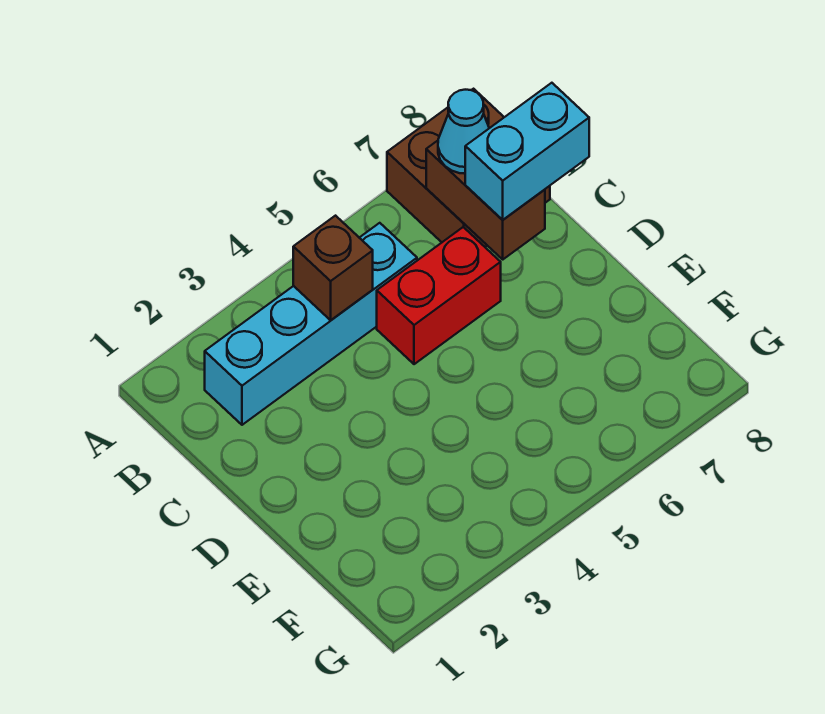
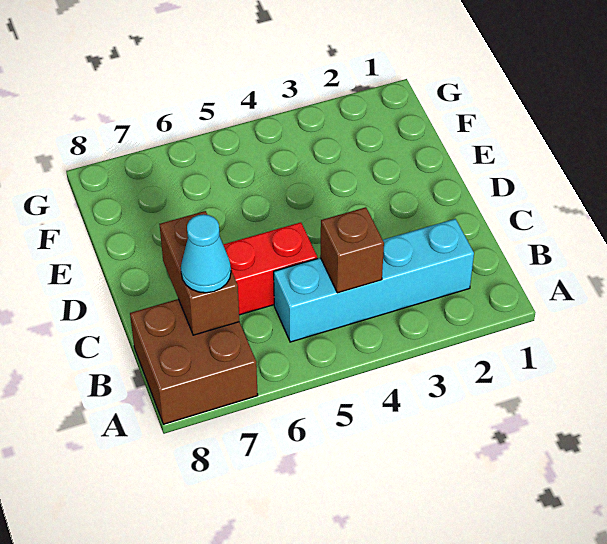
cyan 1x2 brick [465,83,589,220] -> none

